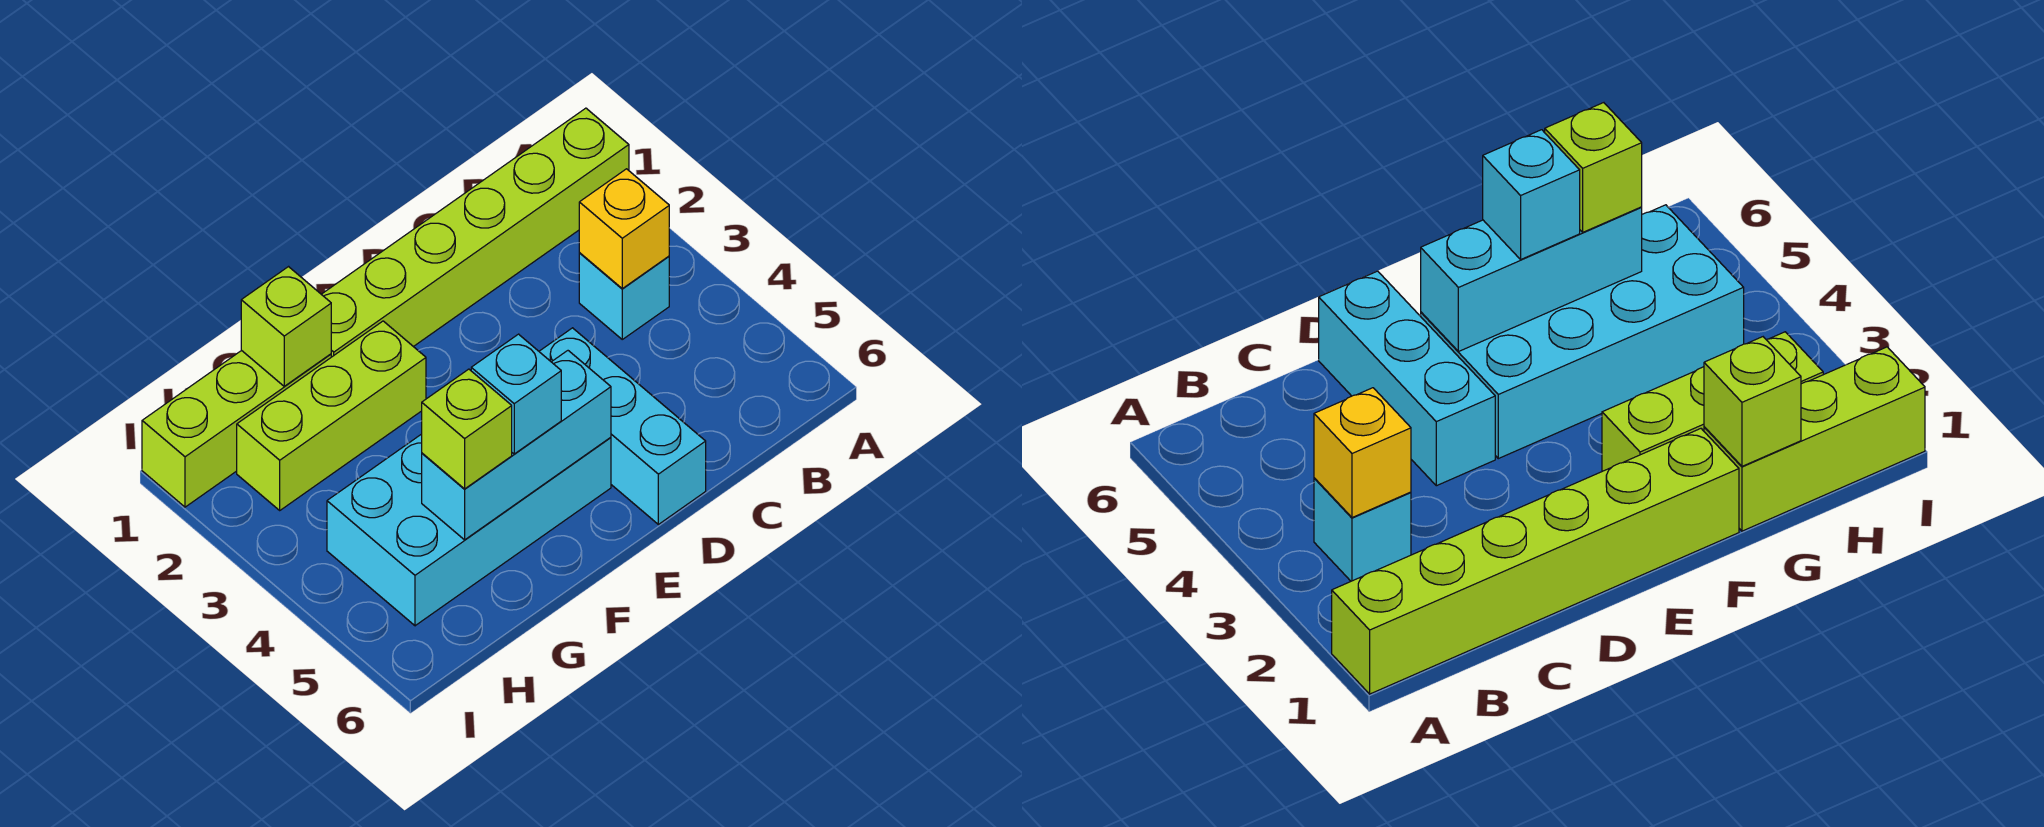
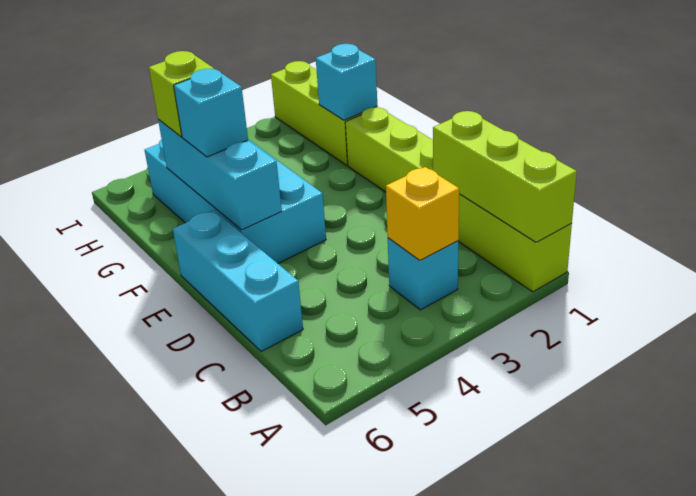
cyan 1x3 brick [539,328,706,524] -> cyan 1x3 brick turned to [173,210,303,352]
lime 1x3 brick [237,321,426,510] -> lime 1x3 brick moved to [433,111,577,242]
lime 1x1 brick [241,267,331,386] -> cyan 1x1 brick [316,44,377,120]

